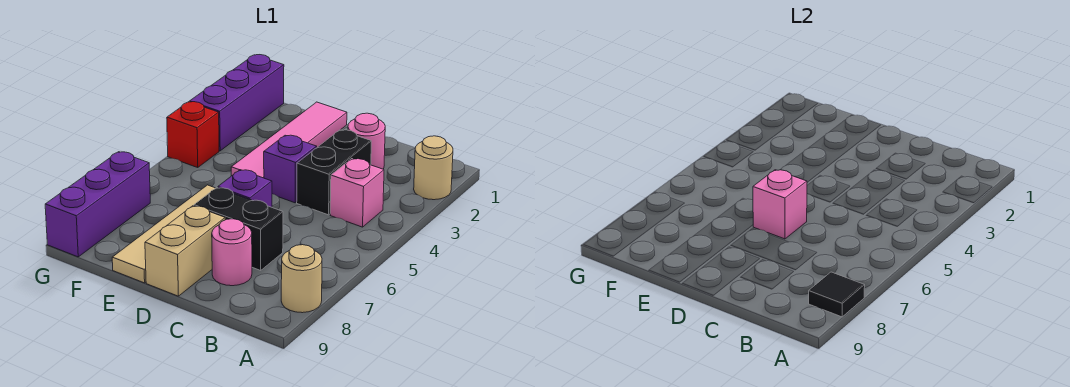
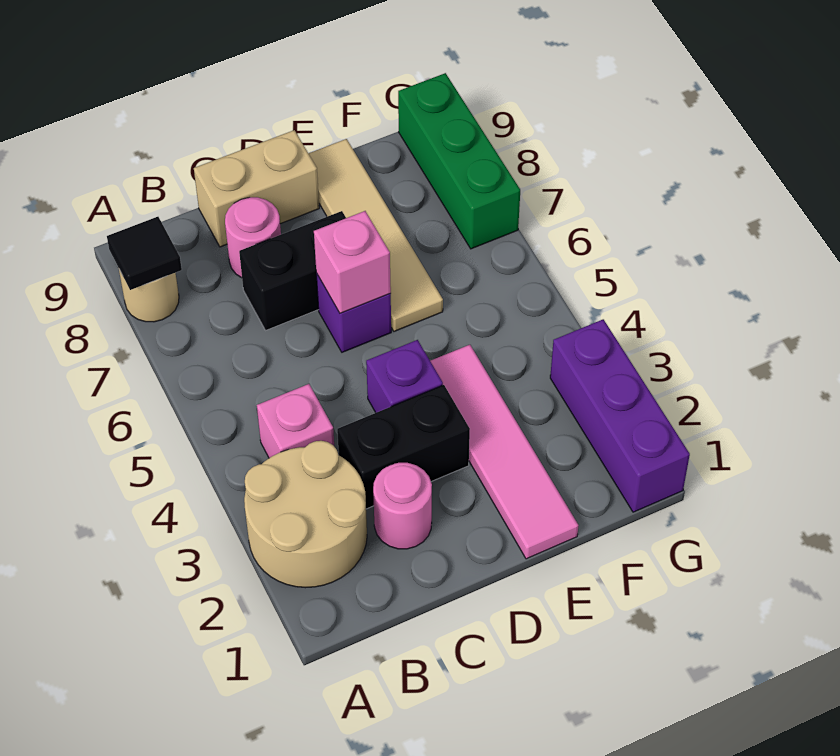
tan 1x1 round brick [414,136,453,200] -> tan 2x2 round brick [244,441,367,588]
black 1x2 brick [297,130,371,215] -> black 1x2 brick turned to [337,385,470,509]
tan 1x2 brick [145,206,225,296] -> tan 1x2 brick turned to [194,130,319,247]
red 1x1 brick [167,102,219,167] -> none
purple 1x3 brick [45,152,150,257] -> green 1x3 brick [398,73,520,249]

